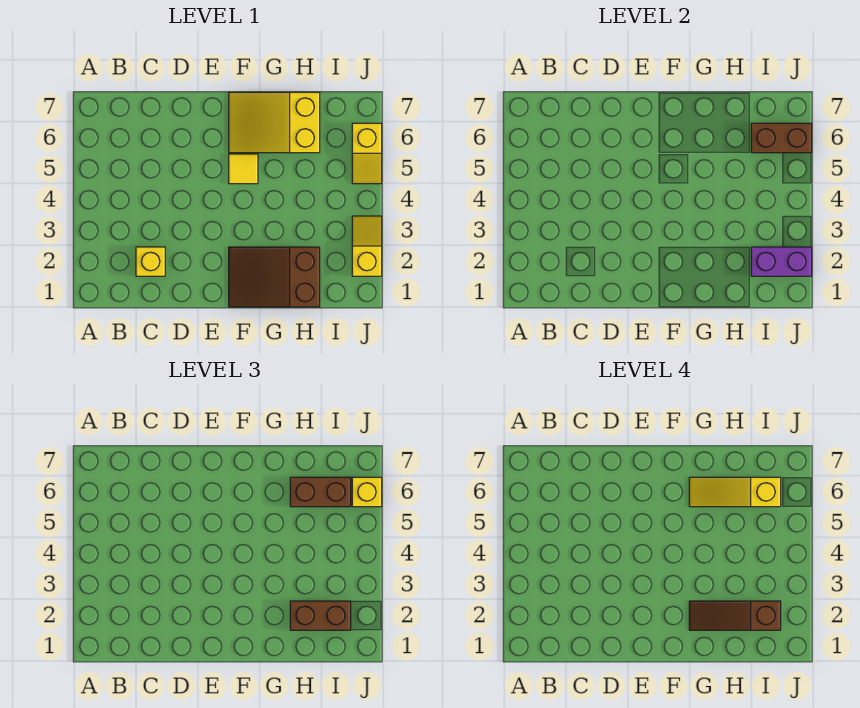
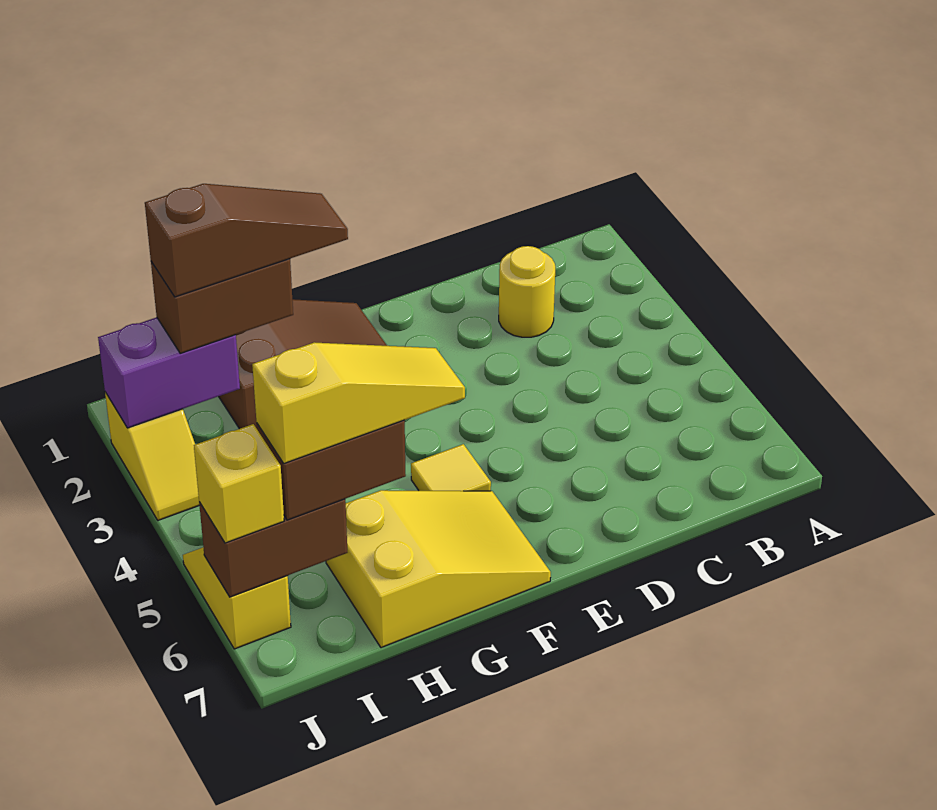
yellow 1x1 brick [136,247,165,276] -> yellow 1x1 round brick [499,246,555,337]

